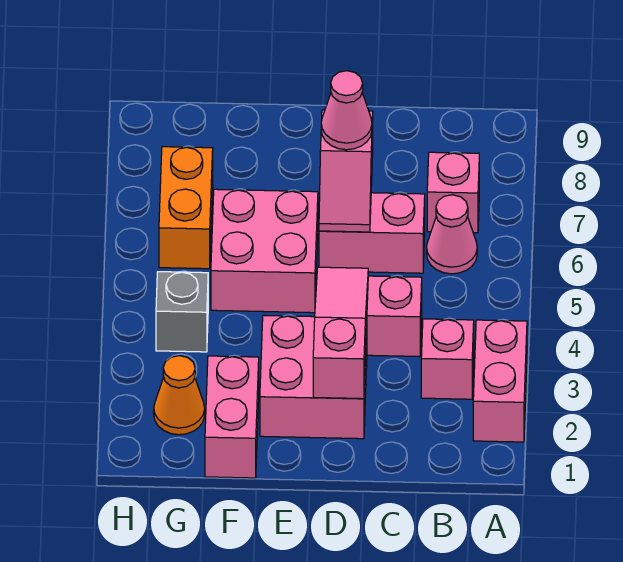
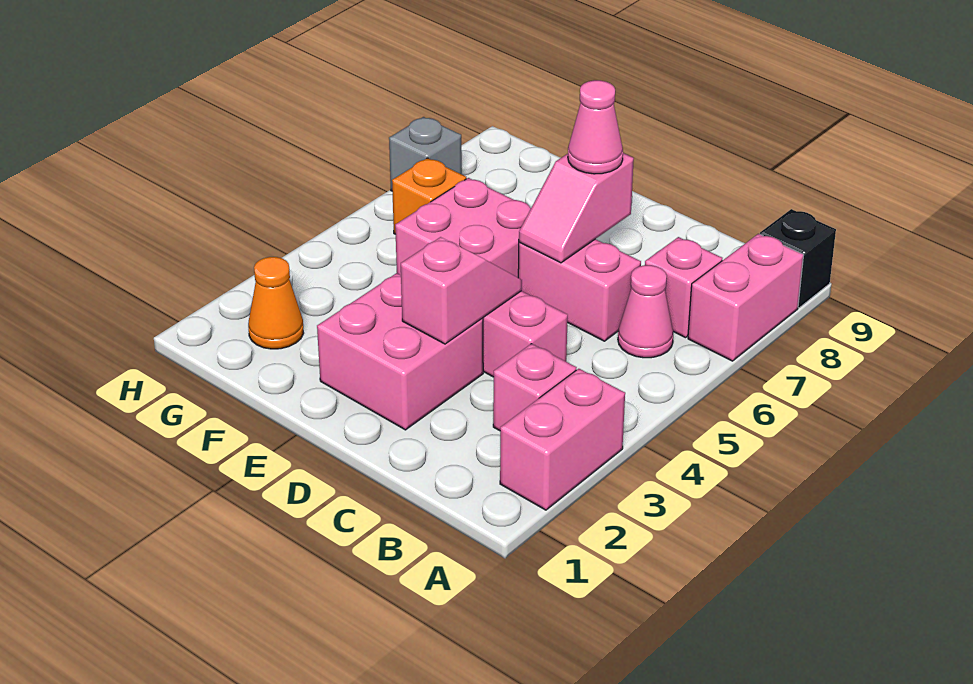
none -> black 1x1 brick [760,209,836,308]
pink 1x3 slope [313,267,368,399] -> pink 1x2 slope [401,237,522,344]
pink 1x2 brick [205,356,259,478] -> pink 1x2 brick moved to [688,234,804,361]
grey 1x1 brick [156,272,208,352] -> grey 1x1 brick moved to [389,117,462,191]
orange 1x2 brick [159,147,213,269] -> orange 1x1 brick [392,158,466,234]

